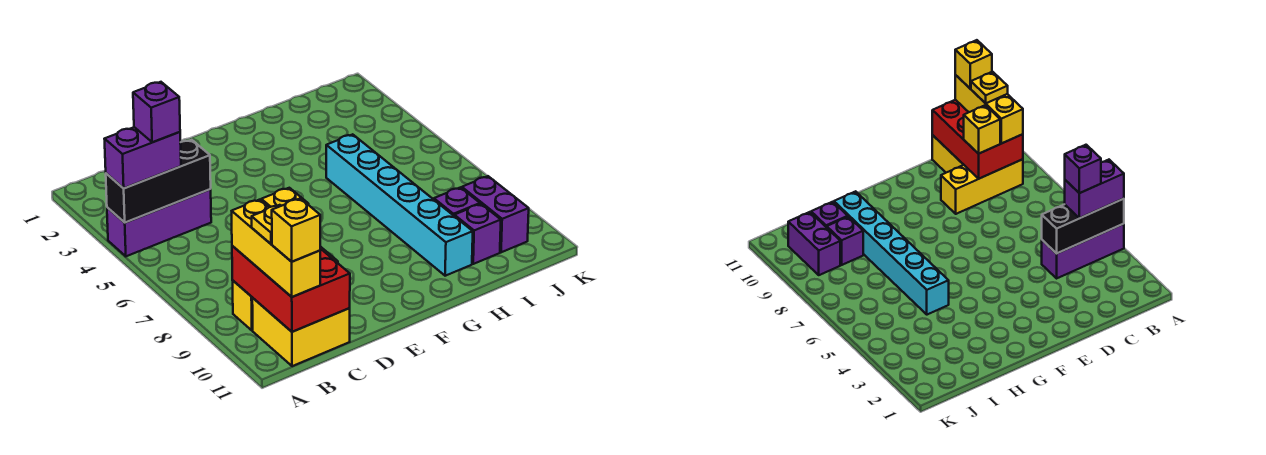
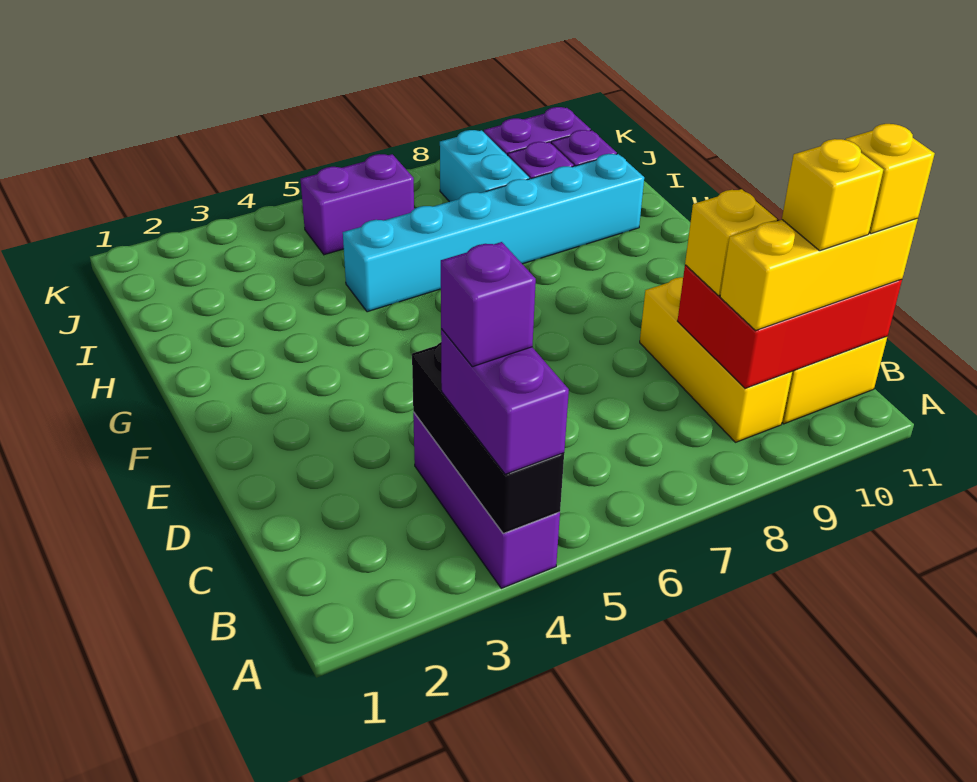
yellow 1x1 plate [252,205,281,244] -> yellow 1x1 brick [782,139,883,251]
none -> cyan 1x2 brick [440,130,529,202]
none -> purple 1x2 brick [301,154,414,255]

